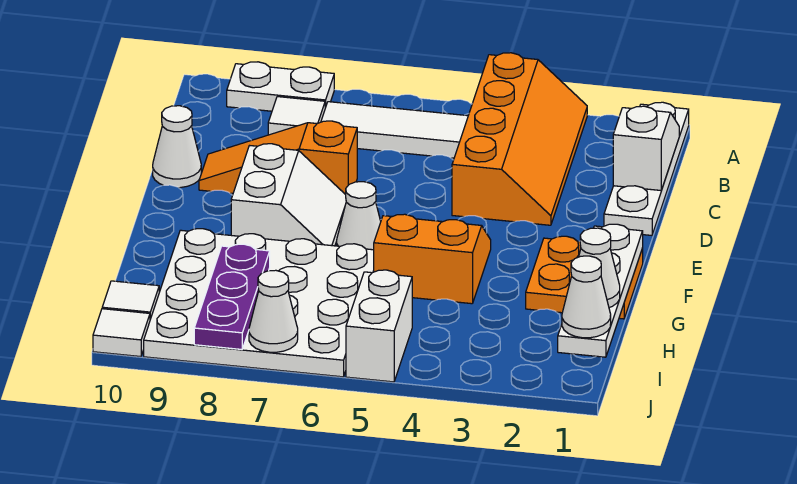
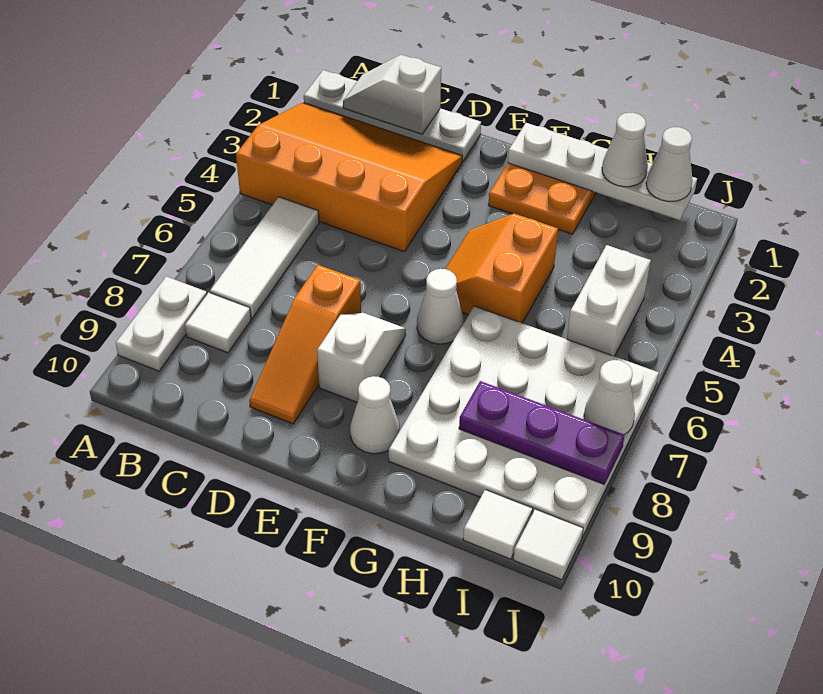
orange 2x4 slope [452,53,587,225] -> orange 3x4 slope [236,102,462,252]
white 1x1 cone [153,106,201,188] -> white 1x1 cone moved to [350,376,400,454]
white 2x2 slope [231,144,346,246] -> white 1x2 slope [317,313,406,403]
white 1x2 brick [346,270,412,382] -> white 1x2 brick turned to [567,245,651,356]

